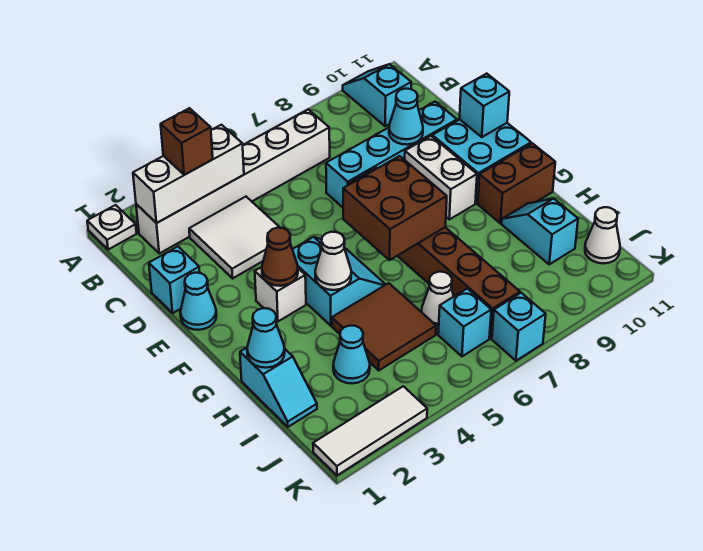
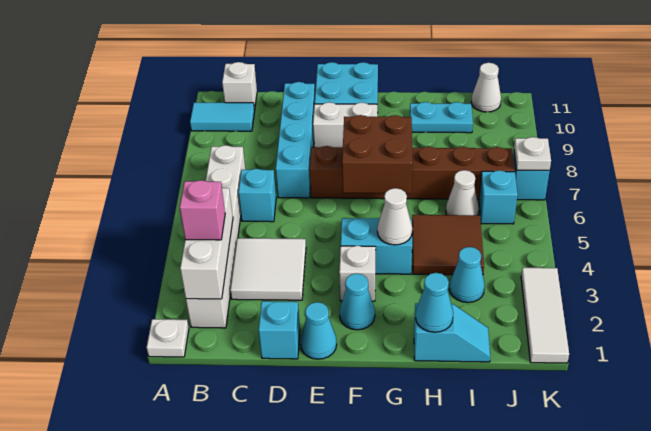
cyan 1x2 slope [343,64,411,126] -> cyan 1x2 tile [190,102,254,131]
brown 1x1 brick [161,108,213,175] -> pink 1x1 brick [180,180,225,240]
none -> white 1x1 brick [222,62,257,111]
cyan 1x1 cone [389,89,423,145] -> cyan 1x1 cone moved to [340,274,375,330]
cyan 1x1 brick [460,74,509,137] -> cyan 1x1 brick moved to [238,169,276,222]
brown 1x1 cone [262,228,298,286] -> none
brown 1x2 brick [478,143,555,223] -> none
cyan 1x2 slope [502,199,578,264] -> cyan 1x2 plate [410,102,473,133]
none -> white 1x1 plate [514,137,551,170]

